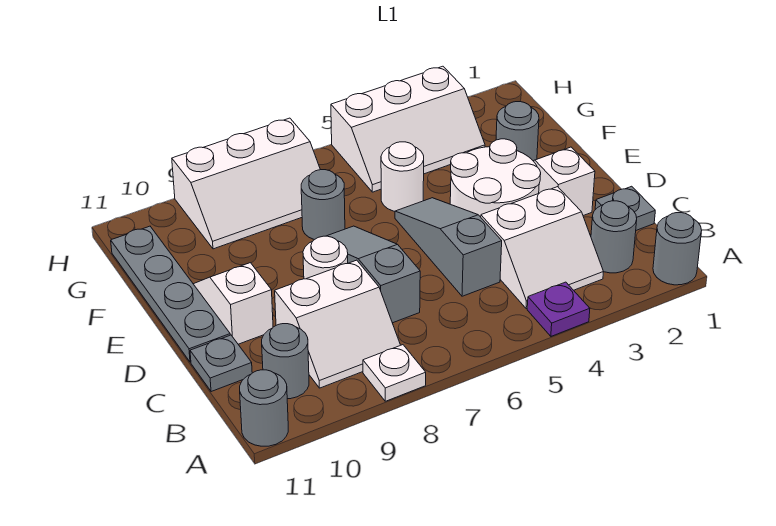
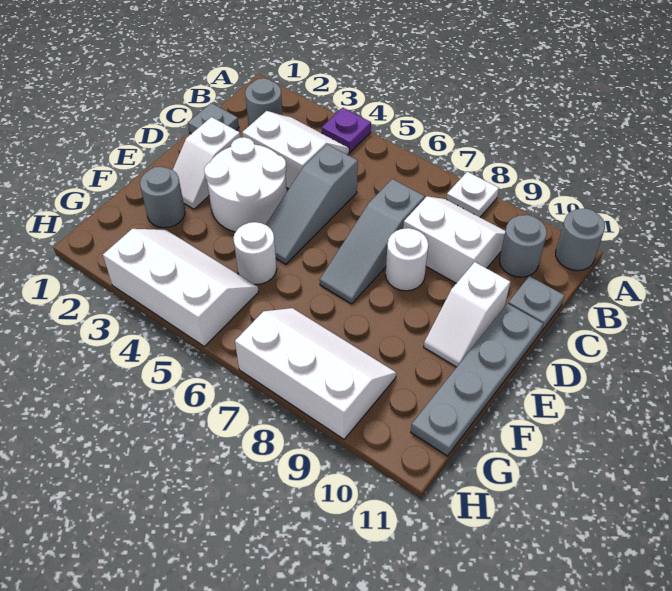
grey 1x1 round brick [653,213,702,285] -> none
grey 1x1 round brick [301,170,345,240] -> none

